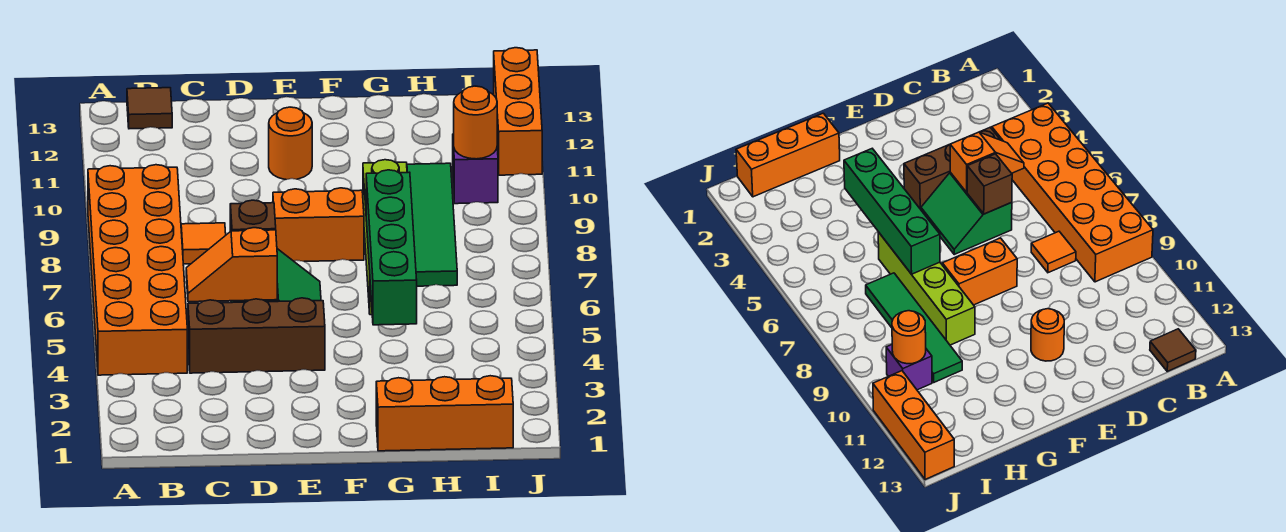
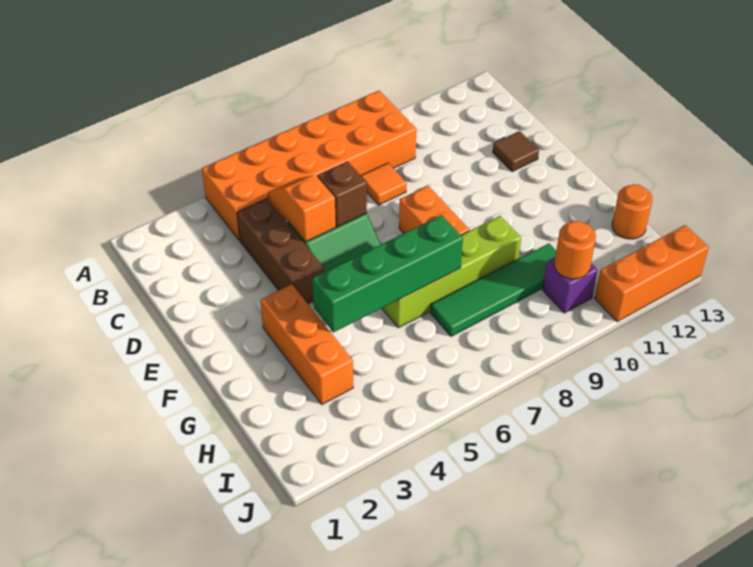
brown 1x1 tile [127,88,172,129] -> brown 1x1 tile moved to [493,131,539,172]
orange 1x1 round brick [269,107,312,180] -> orange 1x1 round brick moved to [612,184,653,239]
orange 1x3 brick [376,376,513,451] -> orange 1x3 brick moved to [260,284,353,404]

